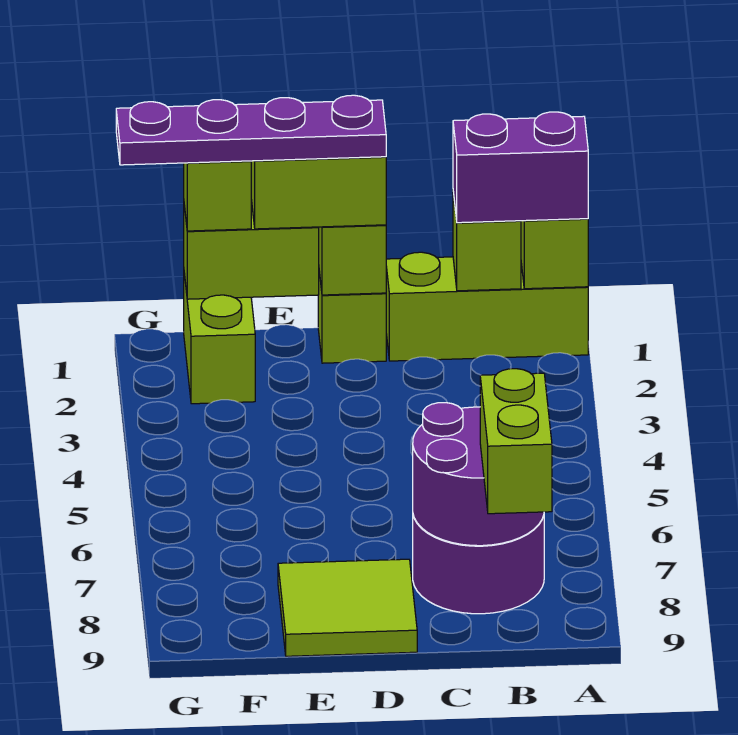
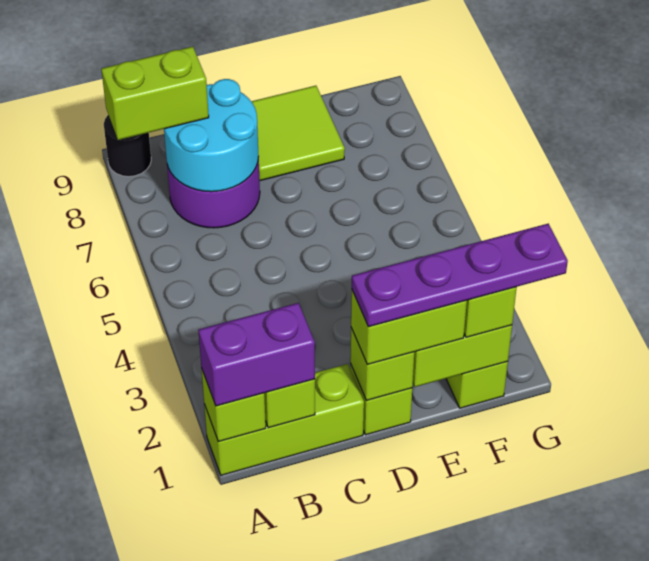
none -> black 1x1 round brick [104,115,151,177]
purple 2x2 round brick [413,403,544,546] -> cyan 2x2 round brick [164,79,259,192]
lime 1x2 brick [480,369,552,514] -> lime 1x2 brick turned to [101,47,209,140]

